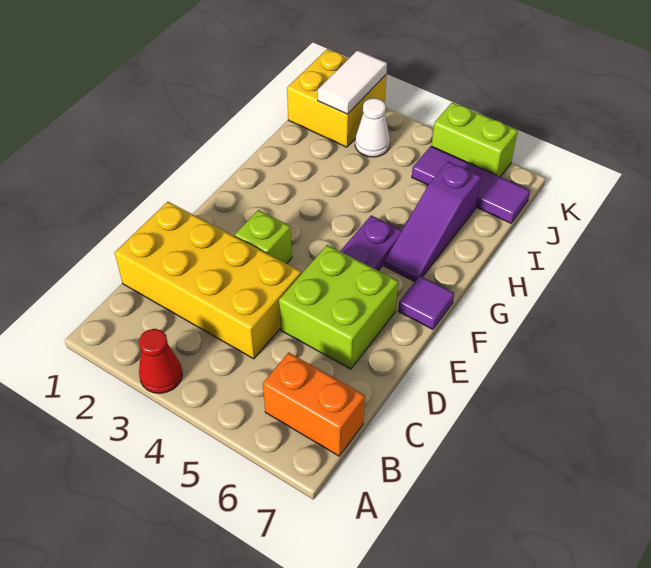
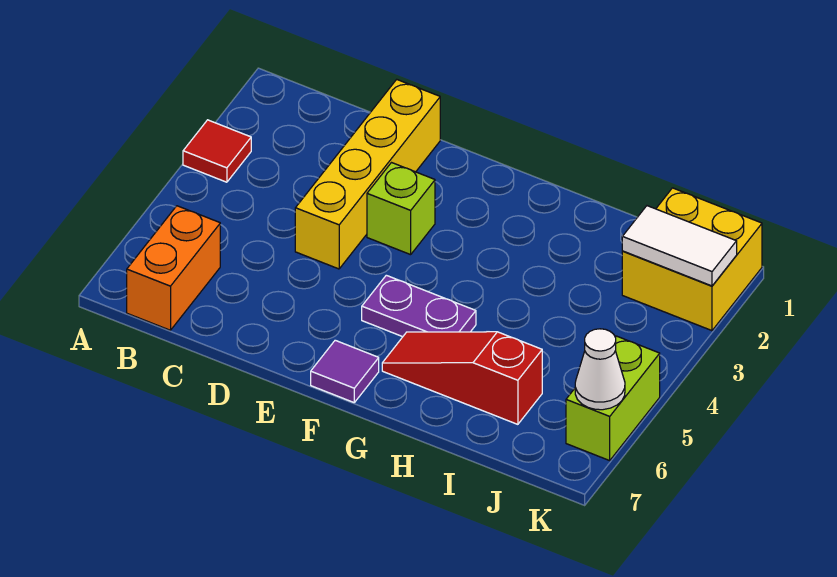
red 1x1 cone [139,329,182,393] -> red 1x1 tile [183,120,251,182]
yellow 2x4 brick [115,202,301,359] -> yellow 1x4 brick [295,80,440,269]
lime 2x2 brick [279,245,398,369] -> none
purple 1x3 slope [384,161,481,282] -> red 1x3 slope [382,332,542,424]
white 1x1 cone [355,98,390,157] -> white 1x1 cone moved to [575,329,625,410]
purple 1x3 tile [412,146,530,223] -> none

